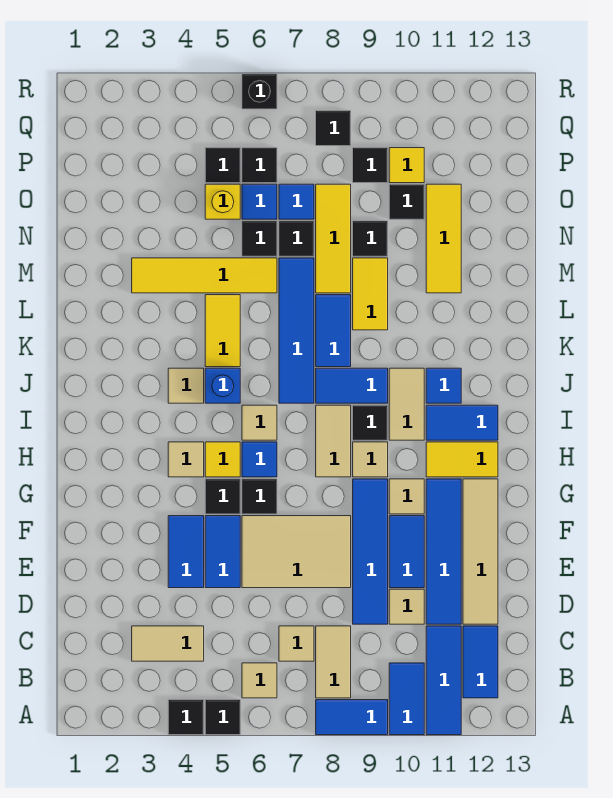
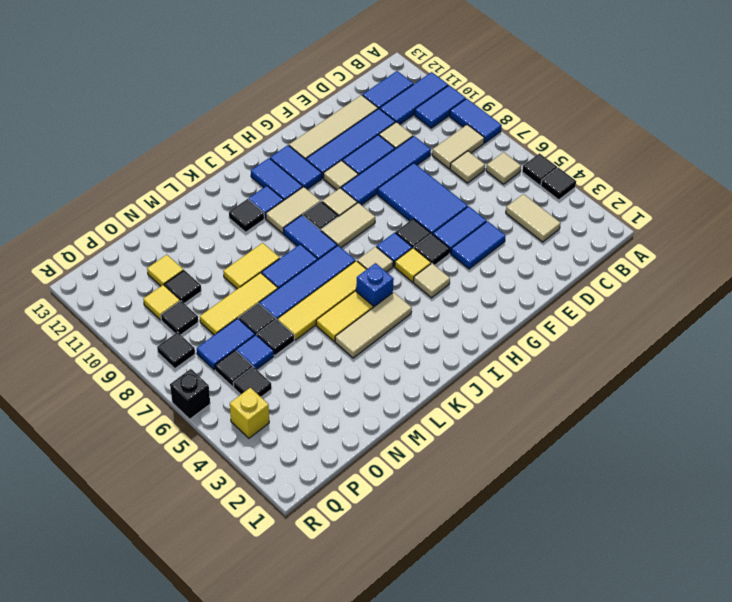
tan 2x3 tile [242,516,351,588] -> blue 2x3 tile [378,163,468,234]
yellow 1x2 tile [426,442,498,477] -> blue 1x2 tile [270,145,322,189]
tan 1x1 tile [168,368,204,403] -> tan 1x3 tile [335,292,412,358]
yellow 1x4 tile [132,258,277,293] -> yellow 1x4 tile turned to [278,261,367,340]
yellow 1x3 tile [426,184,461,293] -> yellow 1x1 tile [147,255,184,286]
black 1x1 tile [353,221,388,256] -> black 1x1 tile moved to [229,199,264,232]
yellow 1x1 brick [205,184,240,219] -> yellow 1x1 brick moved to [230,388,269,438]
blue 1x1 tile [279,184,314,219] -> blue 1x2 tile [197,318,255,370]

